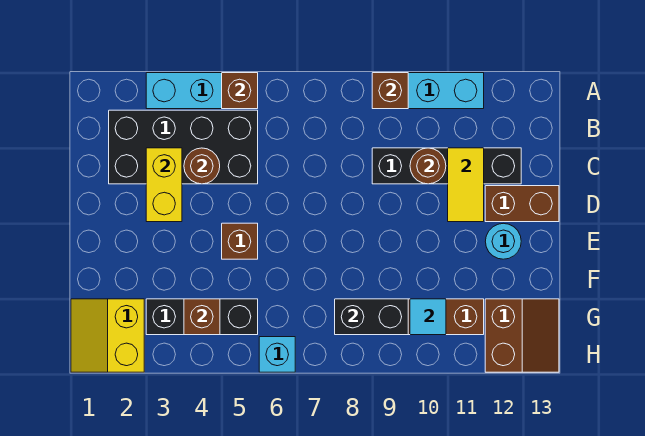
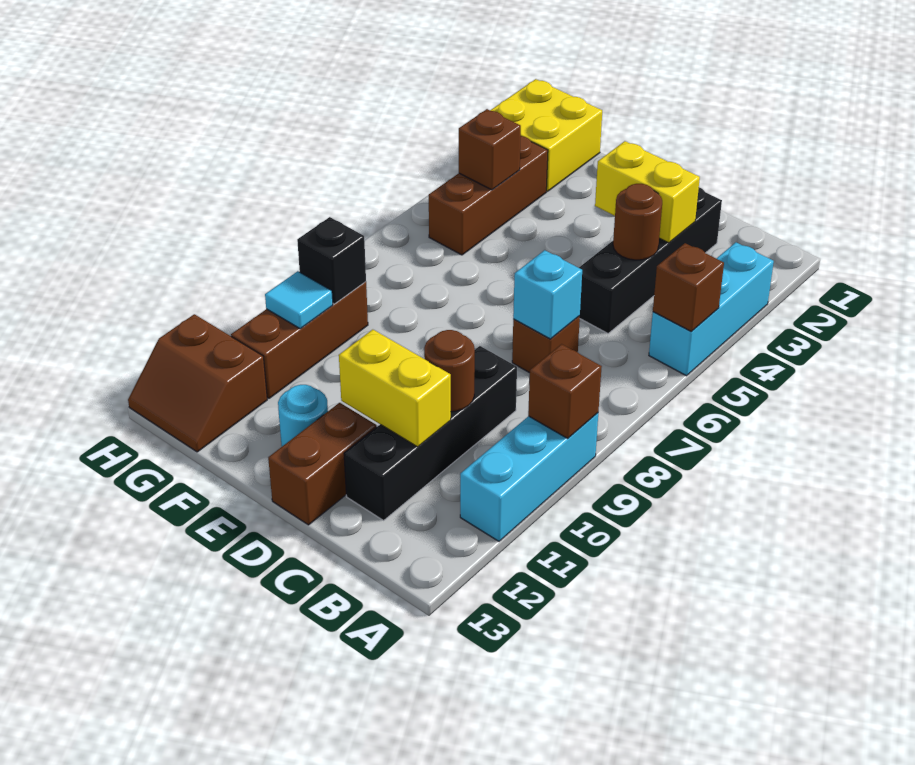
black 2x4 brick [109,110,258,184] -> black 1x4 brick [579,187,722,333]
yellow 1x2 tile [448,148,484,222] -> yellow 1x2 brick [339,330,451,447]
brown 1x1 brick [222,223,258,259] -> brown 1x1 brick moved to [512,316,580,373]
yellow 2x2 slope [71,299,144,372] -> yellow 2x2 brick [490,79,602,191]
black 1x3 brick [146,299,258,335] -> brown 1x3 brick [429,136,548,255]
black 1x2 brick [335,299,408,335] -> black 1x1 brick [297,217,366,304]
cyan 1x1 brick [259,337,295,372] -> cyan 1x1 brick moved to [513,250,582,339]

